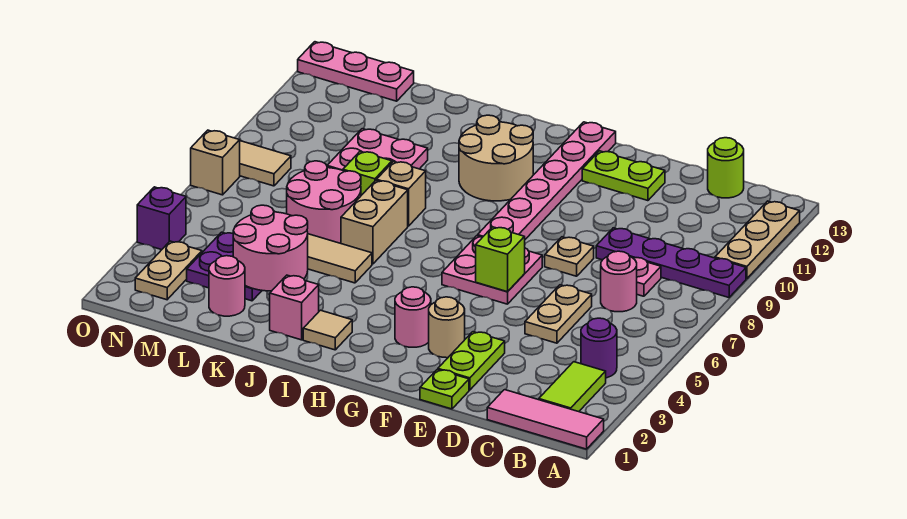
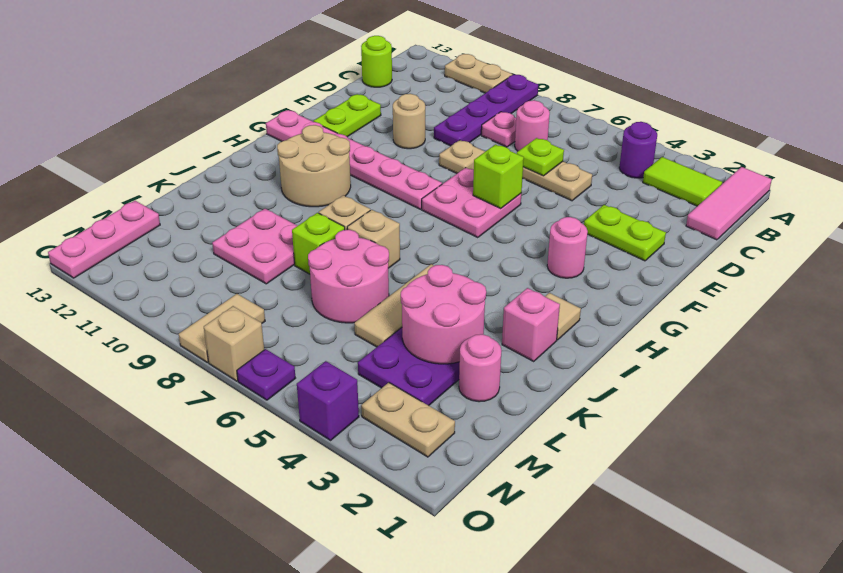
tan 1x3 plate [715,201,800,279] -> tan 1x2 plate [445,54,512,93]
lime 1x1 plate [420,370,469,409] -> lime 1x1 plate moved to [517,138,564,176]
tan 1x1 round brick [429,297,465,358] -> tan 1x1 round brick moved to [393,94,425,149]
tan 1x2 brick [341,180,408,264] -> tan 1x1 brick [347,210,400,268]
none -> purple 1x1 plate [237,349,295,400]

